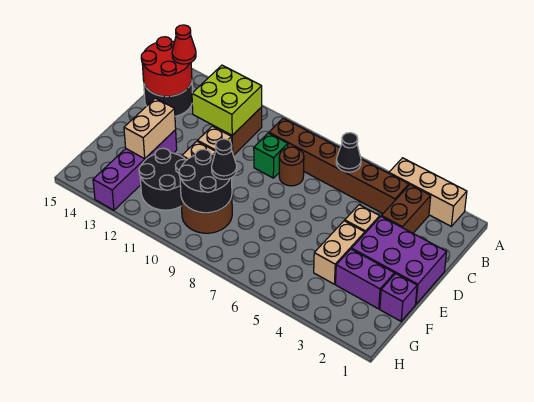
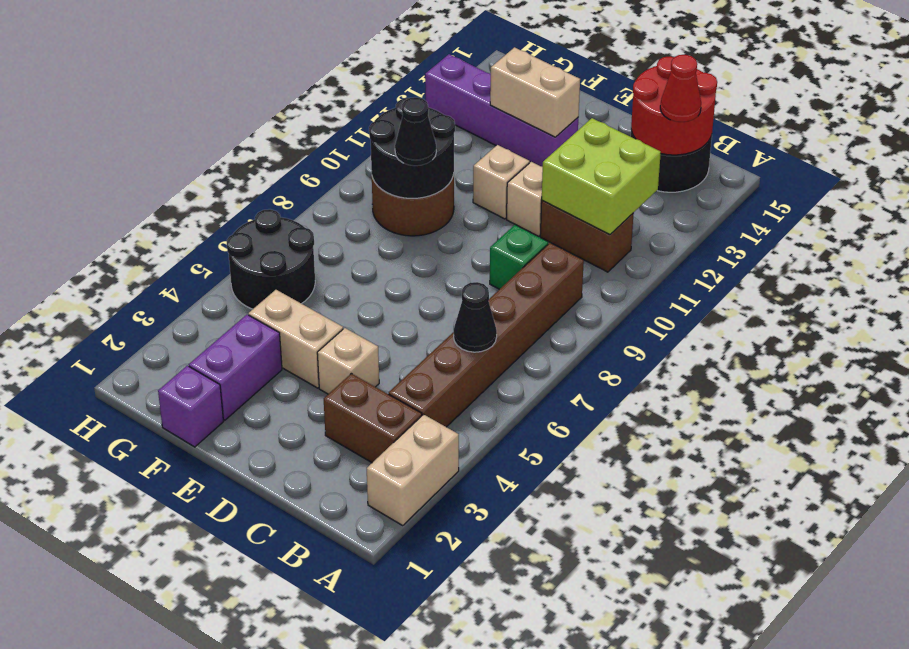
tan 1x3 brick [389,158,467,226] -> tan 1x2 brick [367,414,459,525]
brown 1x1 round brick [279,147,304,186] -> none
purple 2x3 brick [352,217,447,304] -> none
black 2x2 round brick [139,148,186,210] -> black 2x2 round brick moved to [227,209,315,309]

